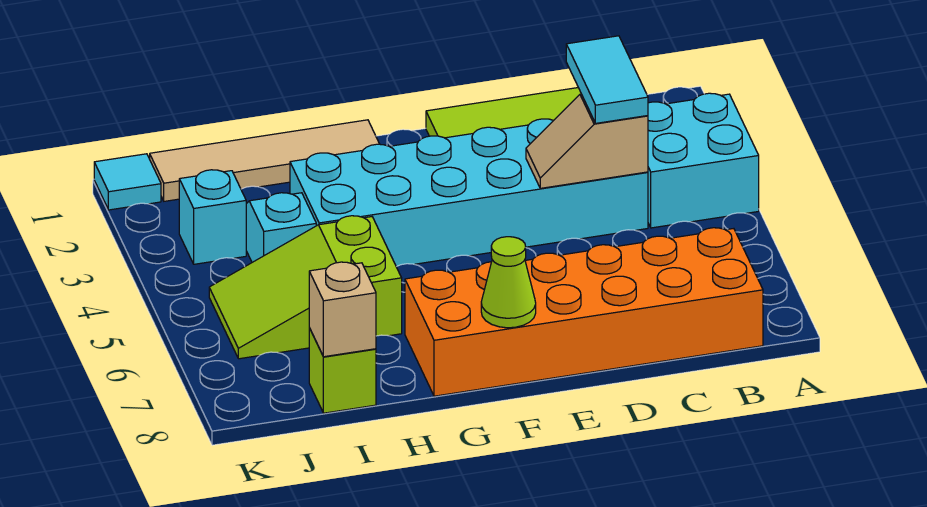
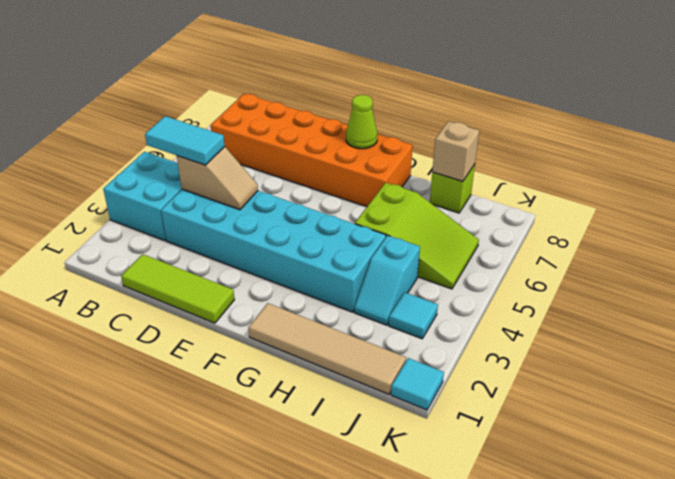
cyan 1x2 tile [566,36,648,123] -> cyan 1x2 tile turned to [145,116,225,165]
cyan 1x1 brick [179,170,246,264] -> cyan 1x1 tile [389,293,438,339]

